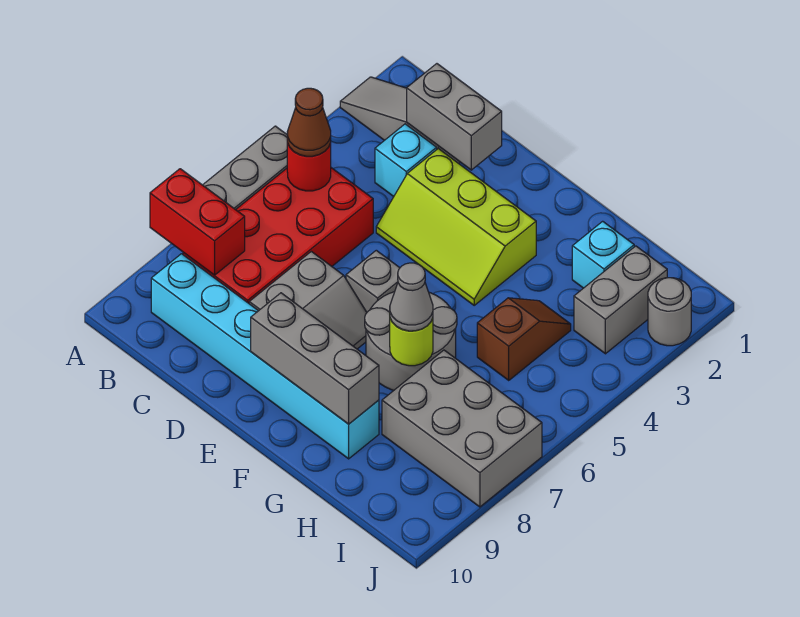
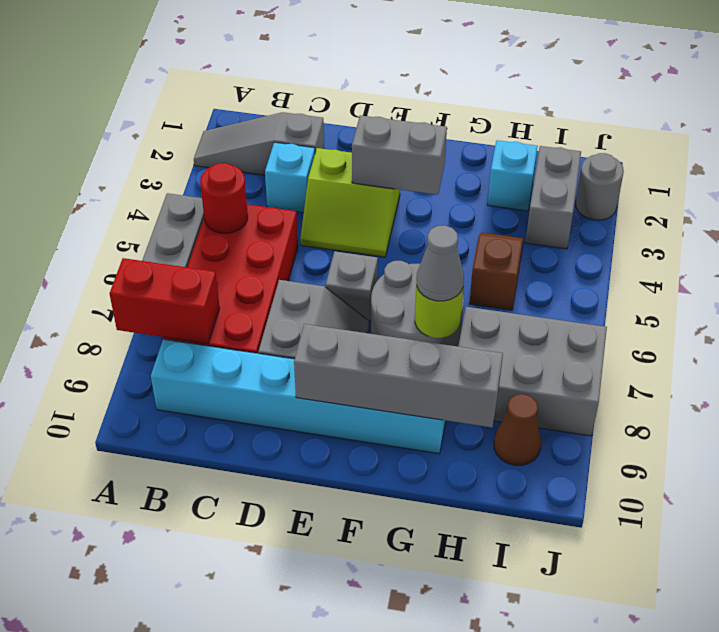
brown 1x1 cone [287,88,331,156] -> brown 1x1 cone moved to [494,394,541,465]
grey 1x2 brick [407,64,502,170] -> grey 1x2 brick moved to [352,115,447,195]
lime 2x3 slope [376,149,536,305] -> lime 2x2 slope [300,148,400,257]
grey 1x3 brick [251,293,379,424] -> grey 1x4 brick [294,324,503,427]

